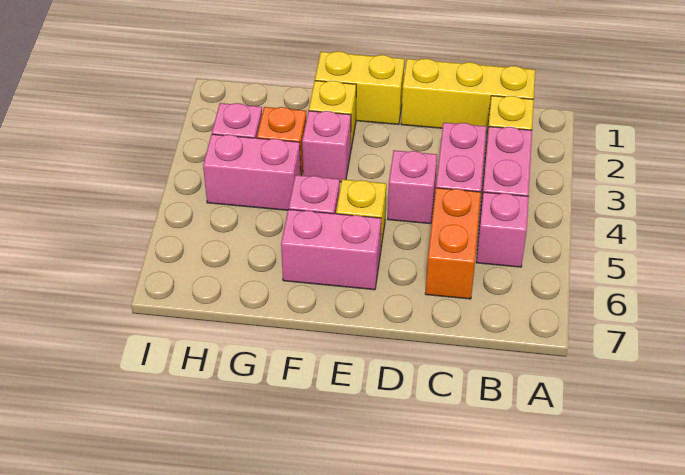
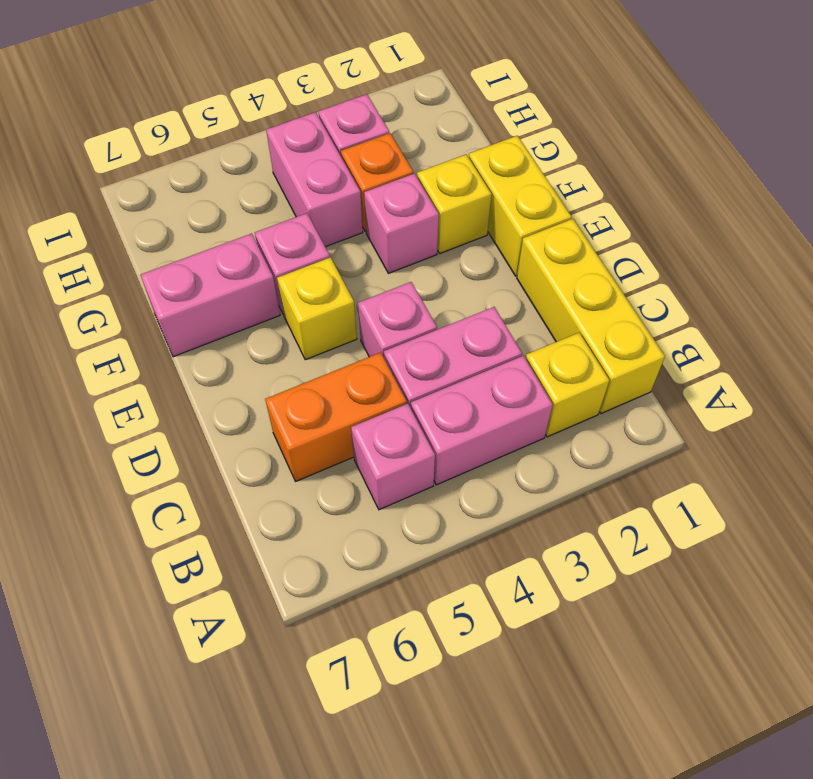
pink 1x2 brick [281,209,381,290] -> pink 1x2 brick turned to [140,234,280,357]

